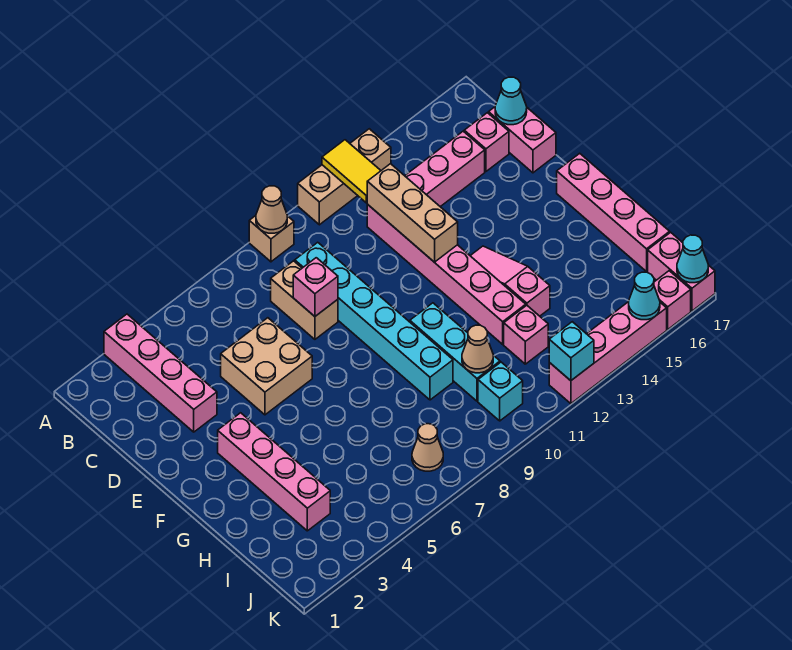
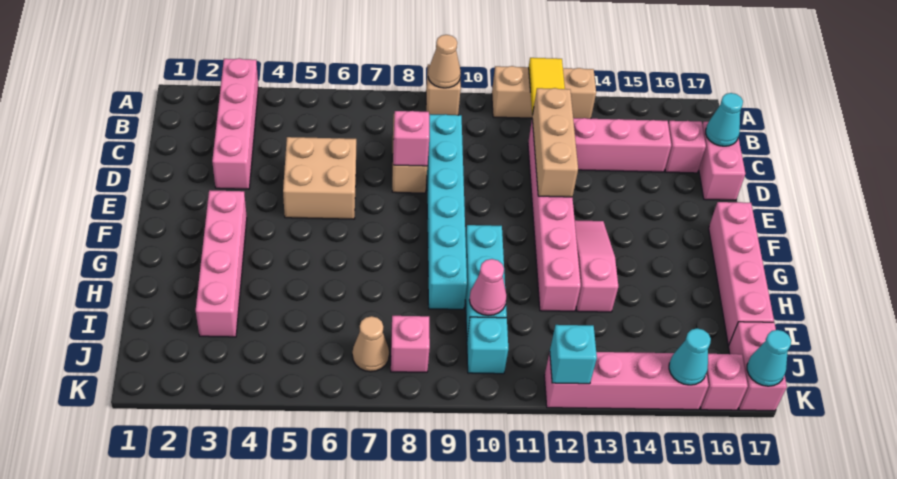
tan 1x1 cone [462,325,493,373] -> pink 1x1 cone [469,259,507,316]
pink 1x1 brick [504,305,548,364] -> pink 1x1 brick moved to [391,316,430,372]

